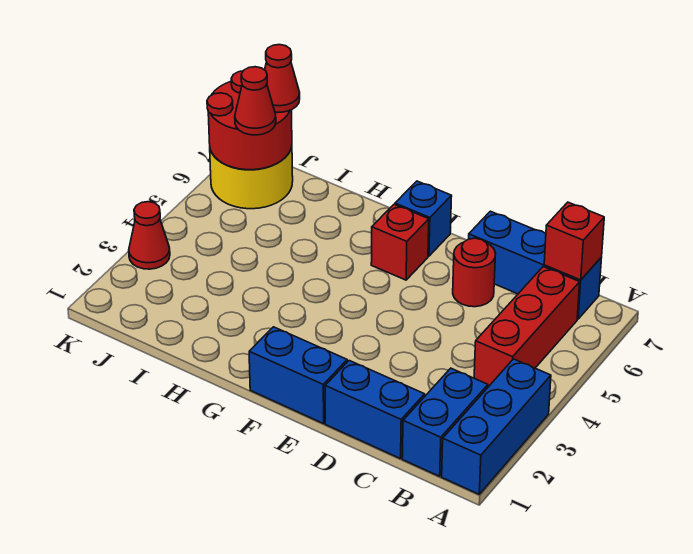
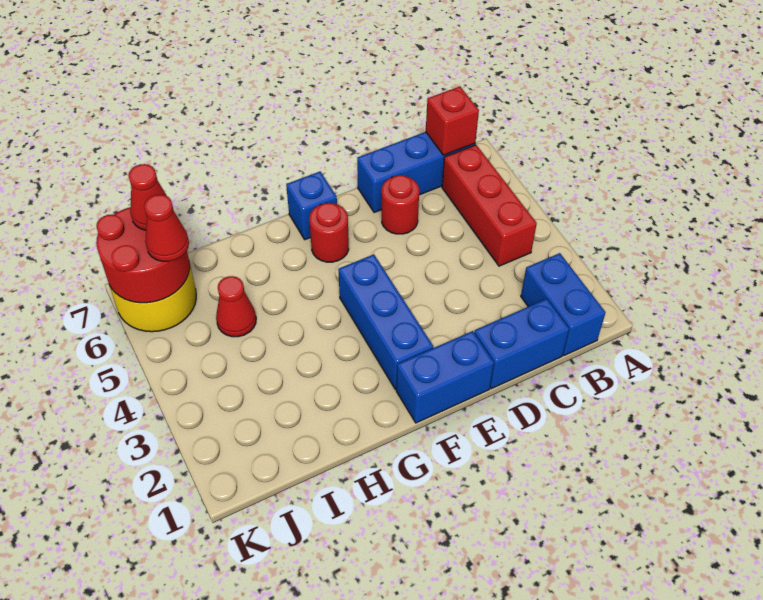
blue 1x3 brick [442,359,551,494] -> blue 1x3 brick moved to [338,254,433,389]
red 1x1 brick [371,204,429,280] -> red 1x1 round brick [309,203,349,262]
red 1x1 cone [129,202,170,269] -> red 1x1 cone moved to [216,276,256,337]

